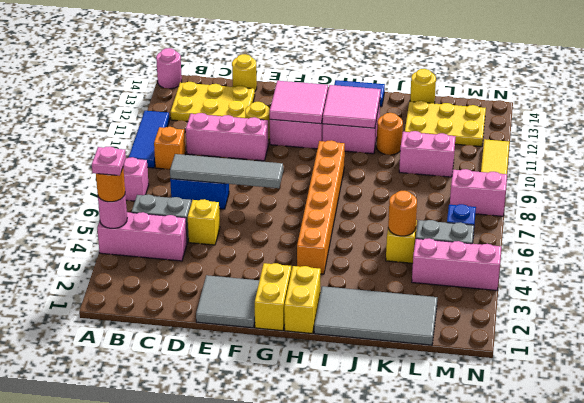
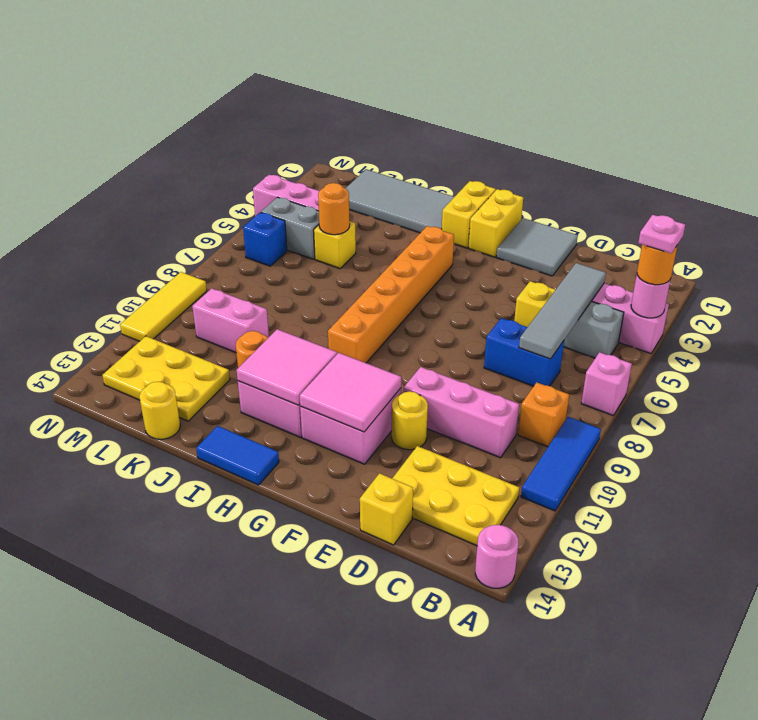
grey 1x4 tile [170,154,283,188] -> grey 1x4 tile turned to [519,263,606,359]
yellow 1x1 round brick [232,54,257,91] -> yellow 1x1 brick [360,473,413,545]
pink 1x2 brick [450,169,507,216] -> none

